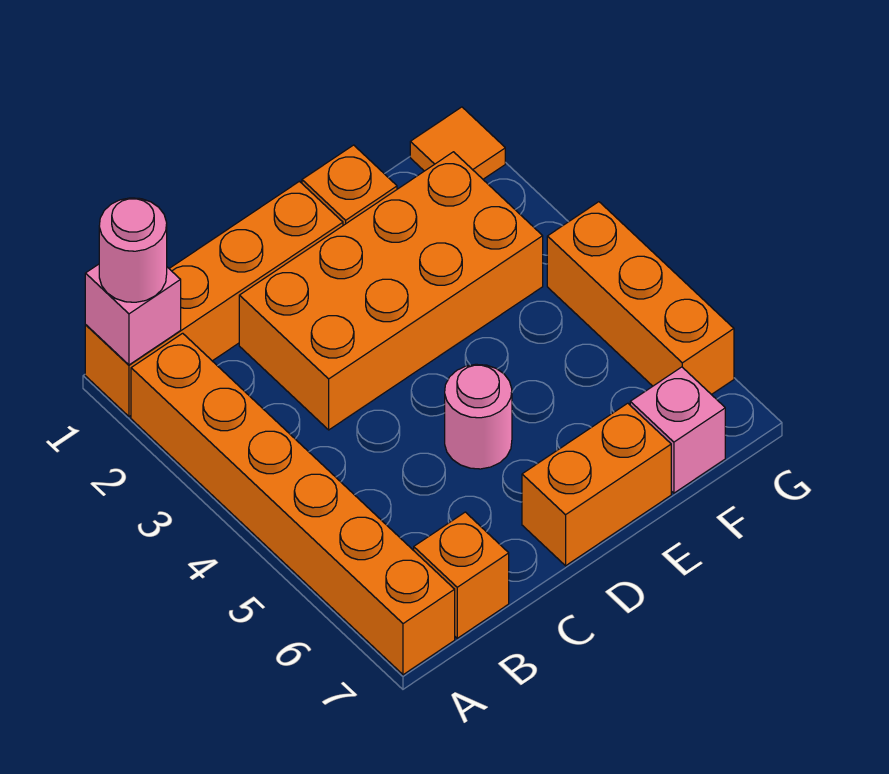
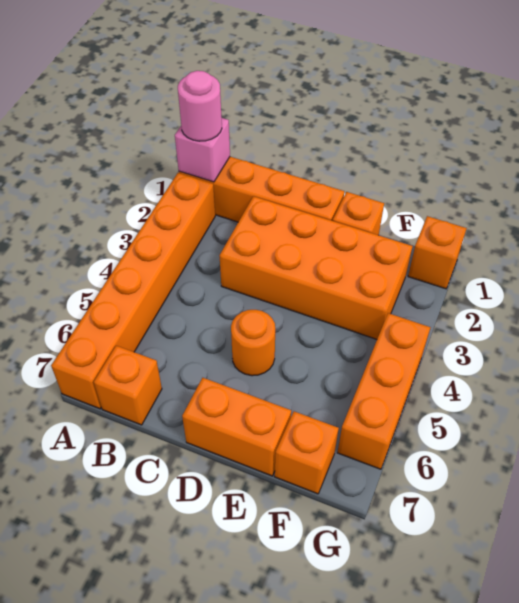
pink 1x1 round brick [445,364,512,469] -> orange 1x1 round brick [231,310,275,376]
pink 1x1 brick [630,367,725,493] -> orange 1x1 brick [275,411,339,494]
orange 1x1 tile [410,107,505,179] -> orange 1x1 brick [408,216,467,289]

